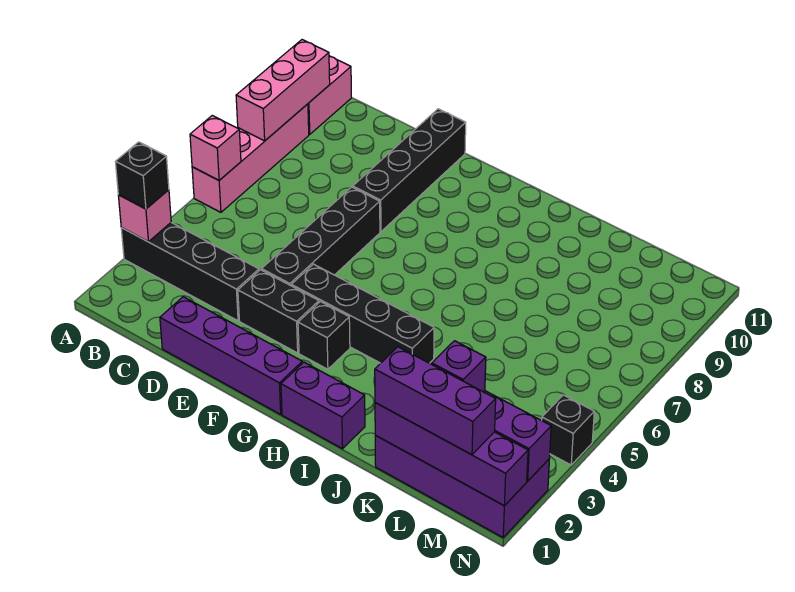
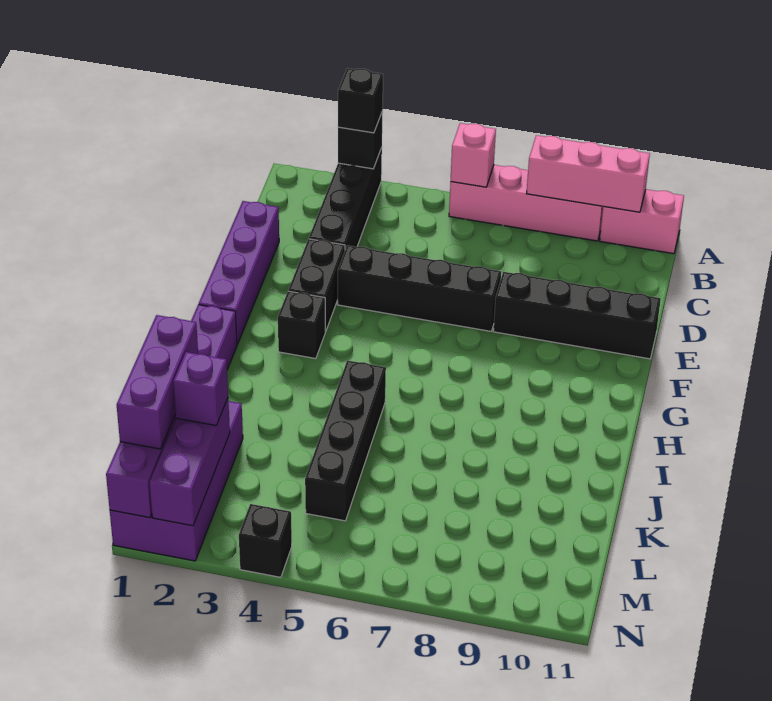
pink 1x1 brick [118,190,171,242] -> black 1x1 brick [338,111,383,169]
black 1x4 brick [291,264,434,363] -> black 1x4 brick moved to [305,360,386,521]

